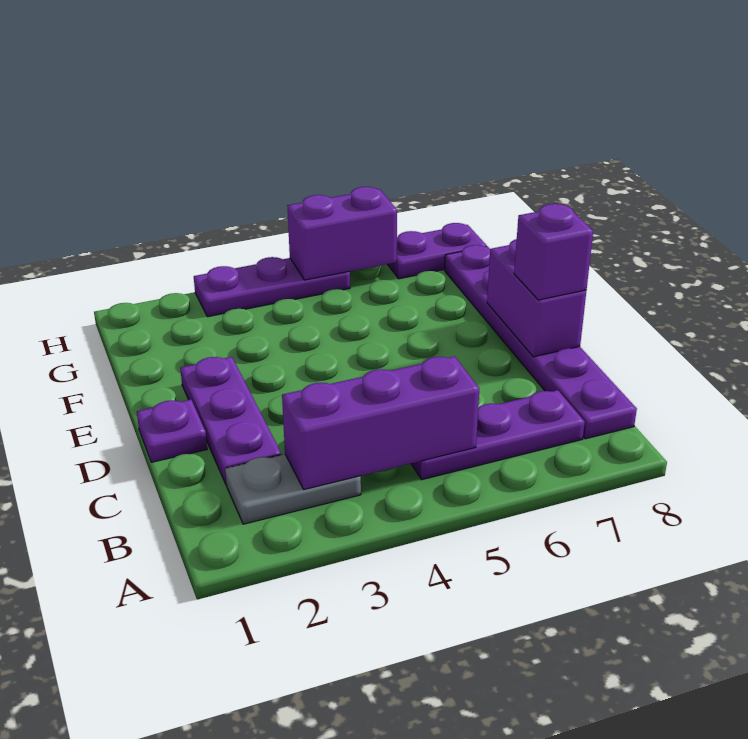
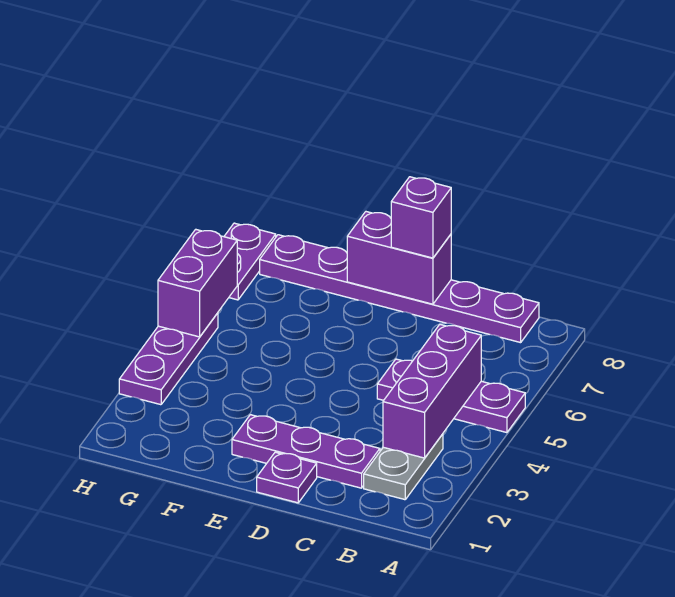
purple 1x3 plate [411,390,585,480] -> purple 1x3 plate turned to [377,359,525,433]

